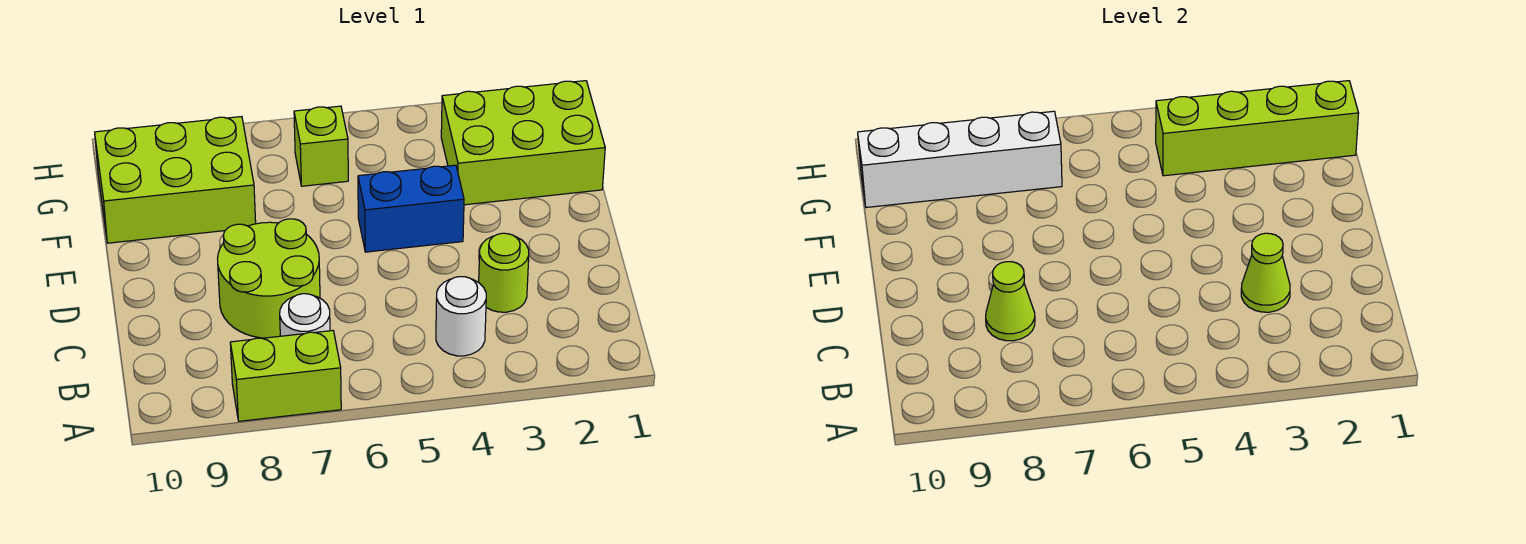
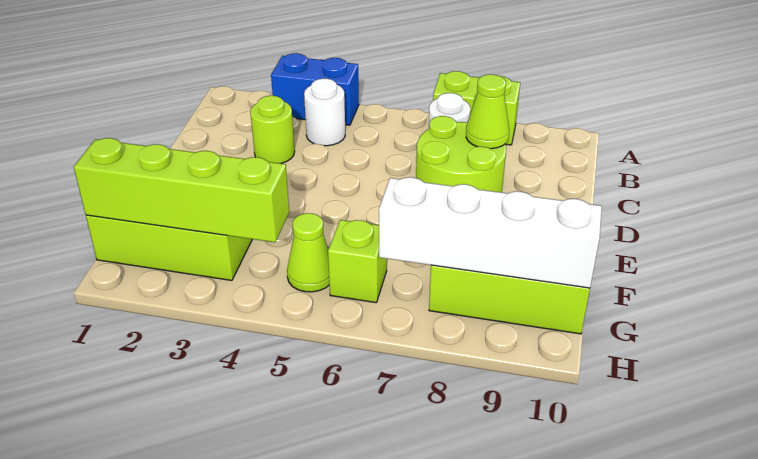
lime 1x1 cone [1241,233,1290,312] -> lime 1x1 cone moved to [287,213,329,292]
blue 1x2 brick [358,165,464,252] -> blue 1x2 brick moved to [271,53,359,125]

